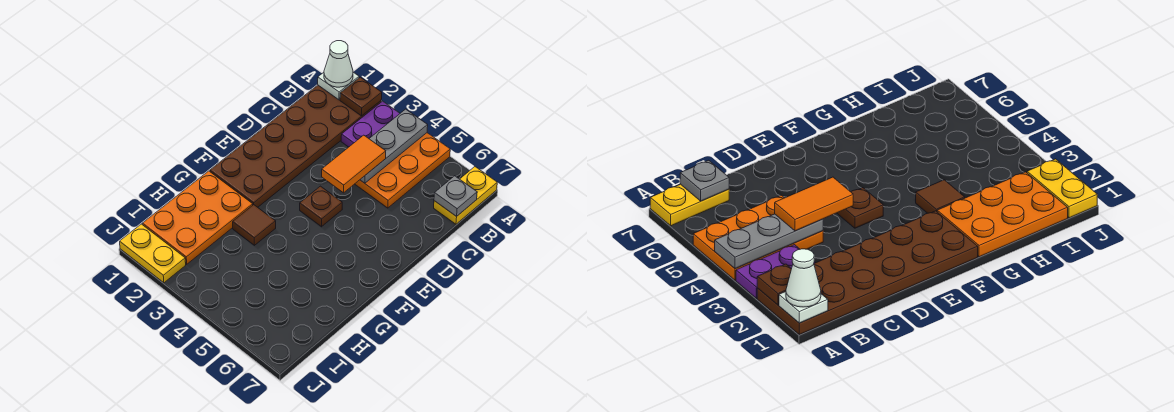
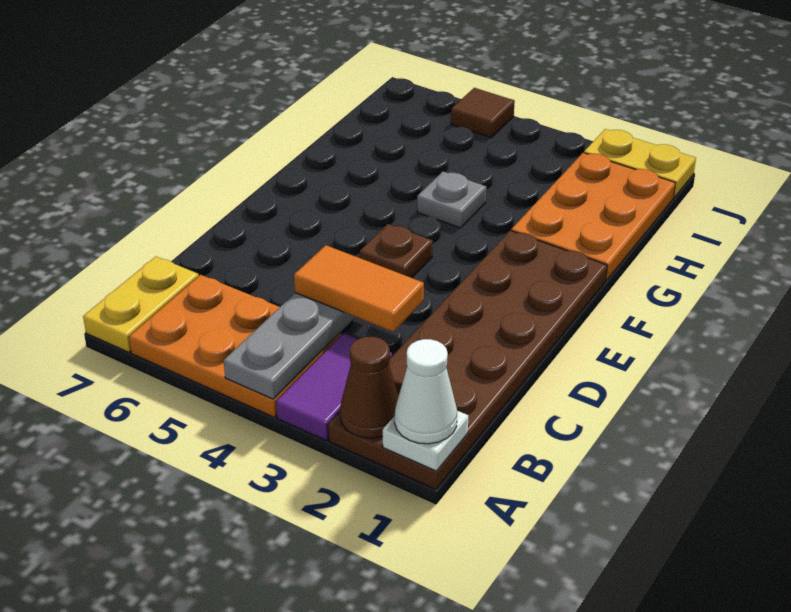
brown 1x1 plate [340,77,382,116] -> brown 1x1 cone [340,337,398,438]
purple 1x2 plate [341,101,400,147] -> purple 1x2 tile [276,333,392,441]
orange 2x3 plate [355,133,450,208] -> orange 2x3 plate turned to [129,275,341,417]
grey 1x1 plate [434,176,477,217] -> grey 1x1 plate moved to [417,172,486,228]
orange 1x2 tile [322,135,386,193] -> orange 1x2 tile turned to [294,245,424,332]
brown 1x1 tile [233,205,276,245] -> brown 1x1 tile moved to [451,88,515,138]

